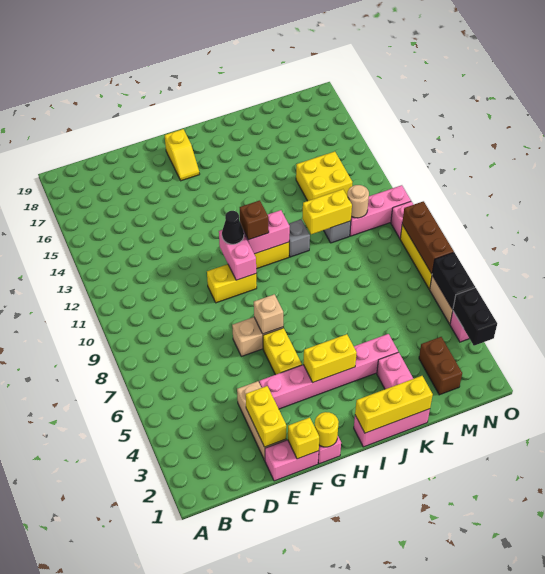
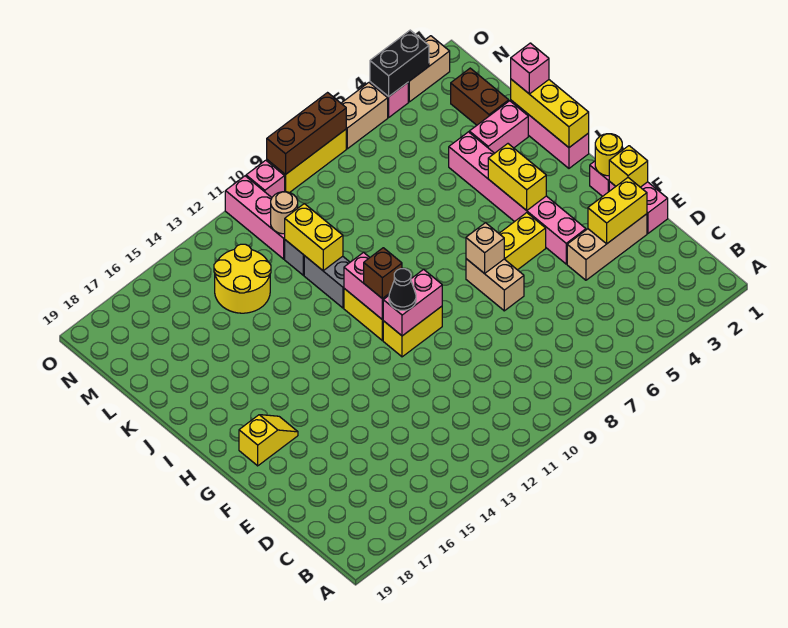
yellow 1x2 brick [207,264,257,303] -> yellow 1x2 brick turned to [383,306,442,357]
grey 1x1 brick [289,220,310,257] -> grey 1x2 brick [304,256,350,308]
none -> pink 1x1 brick [511,43,549,94]
yellow 2x2 brick [296,152,352,201] -> yellow 2x2 round brick [214,244,271,313]
brown 1x2 brick [419,337,462,395] -> brown 1x2 brick turned to [451,68,509,125]
none -> tan 1x2 brick [408,36,450,102]
black 1x2 brick [432,252,475,309] -> none

